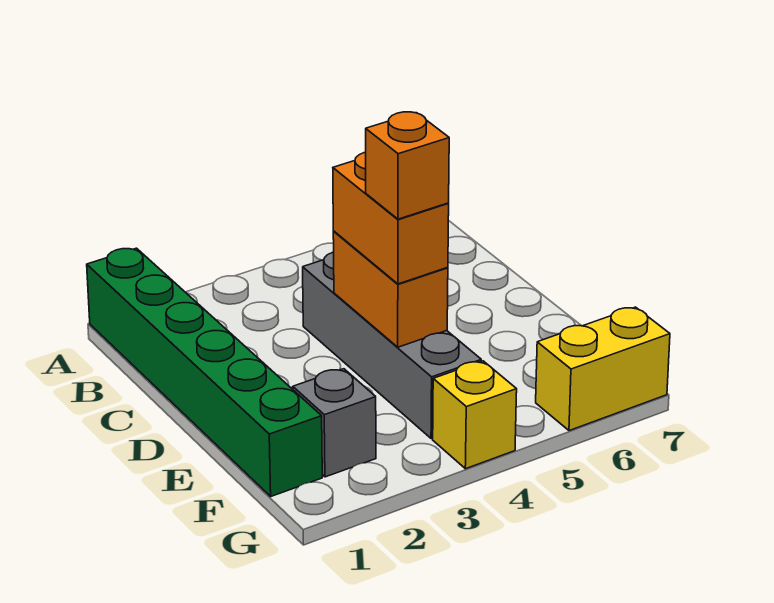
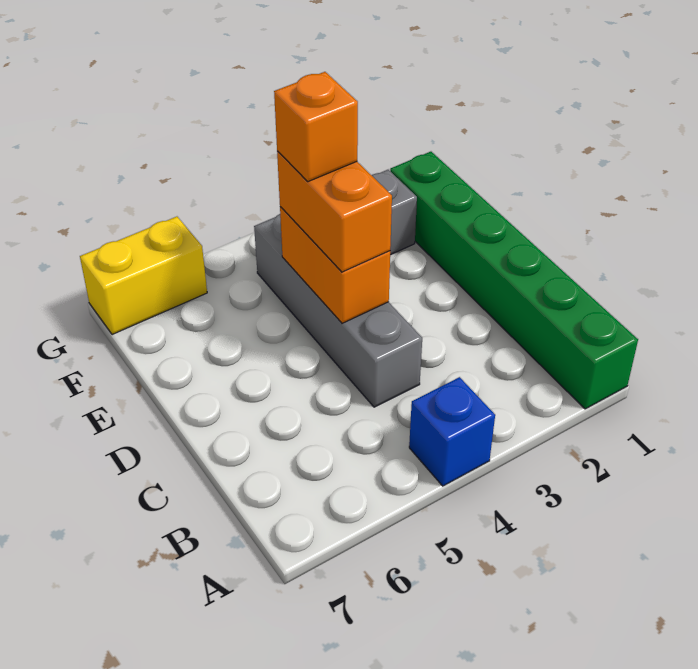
none -> blue 1x1 brick [409,377,495,486]
yellow 1x1 brick [433,361,517,469] -> none

